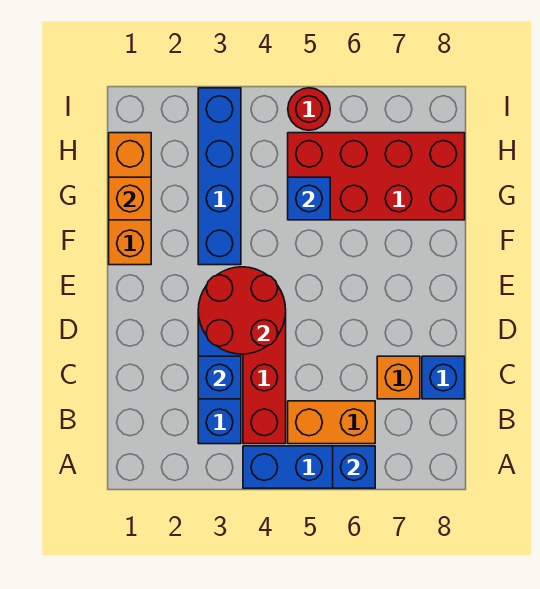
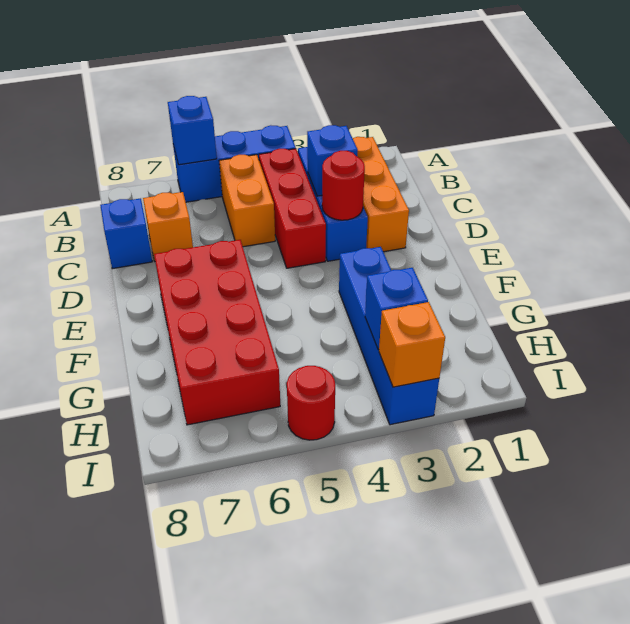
orange 1x2 brick [288,401,375,444] -> orange 1x2 brick turned to [219,155,275,247]
red 2x2 round brick [198,267,286,354] -> red 1x1 round brick [322,151,365,220]
orange 1x3 brick [109,133,151,265] -> orange 1x3 brick moved to [353,137,409,252]
orange 1x1 brick [109,177,151,220] -> orange 1x1 brick moved to [379,302,445,387]
red 2x4 brick [288,133,465,220] -> red 2x4 brick turned to [154,240,280,425]
blue 1x1 brick [288,177,330,220] -> blue 1x1 brick moved to [365,268,428,350]

